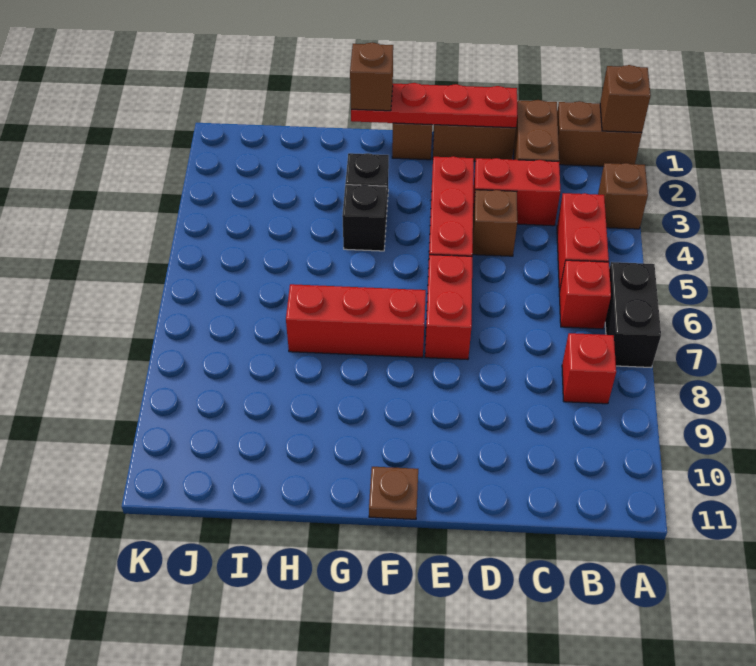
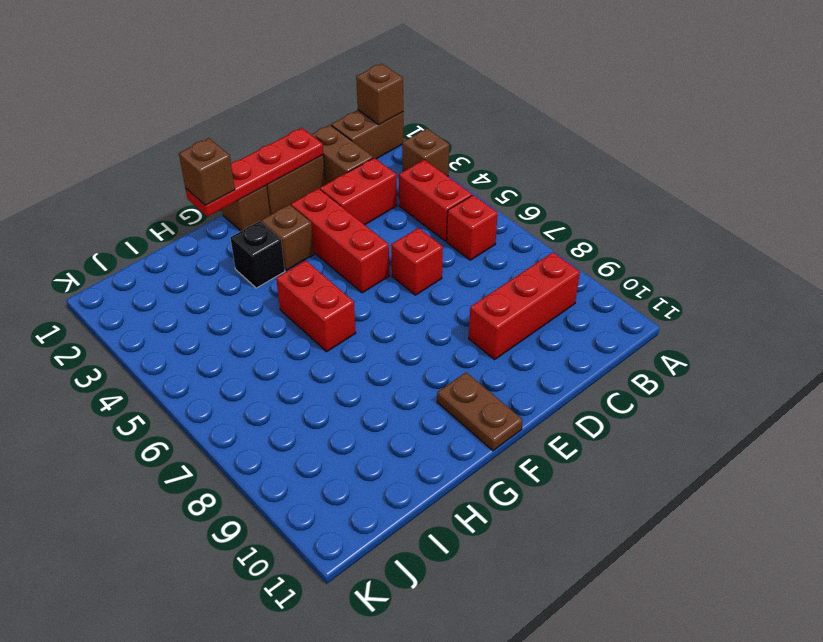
black 1x2 brick [605,262,661,367] -> none
red 1x1 brick [562,333,616,404] -> red 1x1 brick moved to [391,228,443,295]
brown 1x1 brick [472,190,517,256] -> brown 1x1 brick moved to [261,205,314,270]
red 1x2 brick [425,255,472,360] -> red 1x2 brick moved to [276,261,356,352]
red 1x3 brick [286,284,426,357] -> red 1x3 brick moved to [469,252,580,360]
brown 1x1 plate [369,467,418,519] -> brown 1x2 plate [437,372,523,451]
black 1x1 brick [342,185,387,251] -> none

